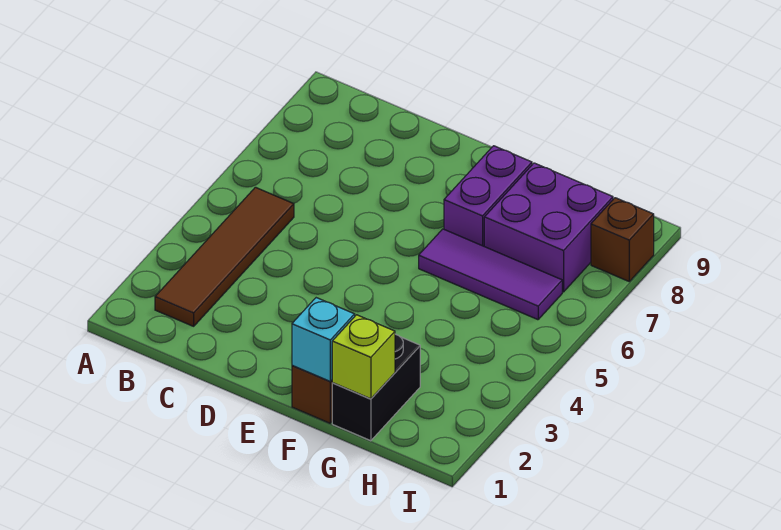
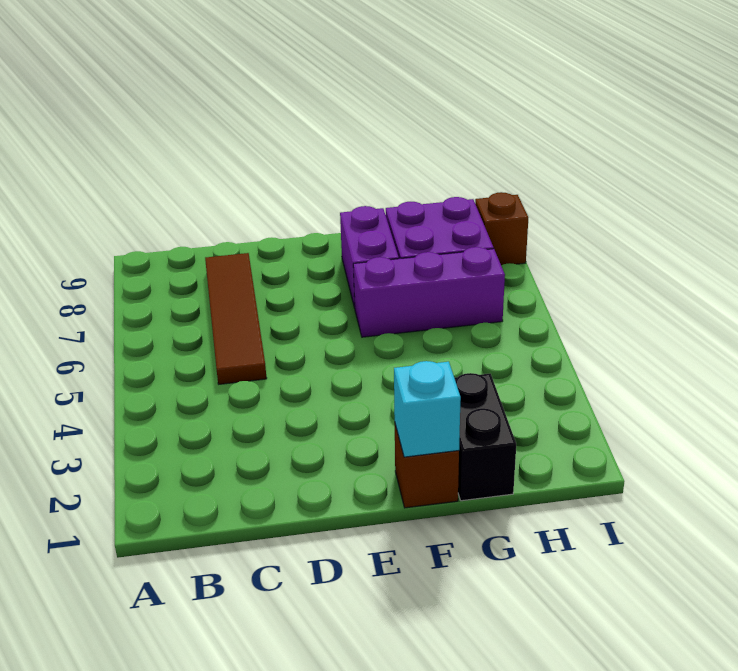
brown 1x4 tile [155,187,294,326] -> brown 1x4 tile moved to [205,253,267,384]
purple 1x3 tile [419,229,562,320] -> purple 1x3 brick [353,247,505,337]
lime 1x1 brick [332,315,395,399] -> none

